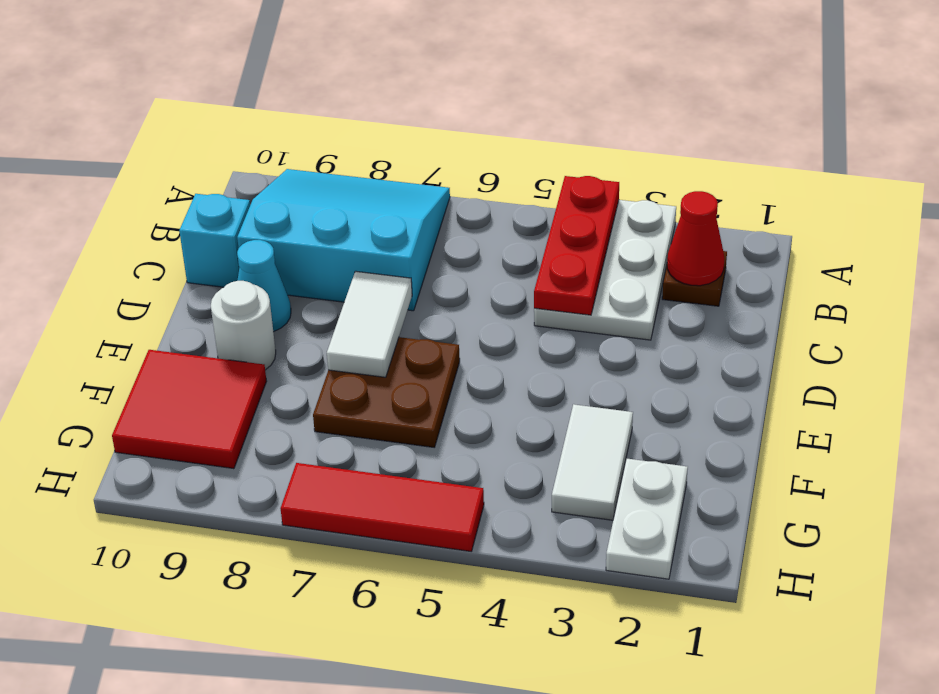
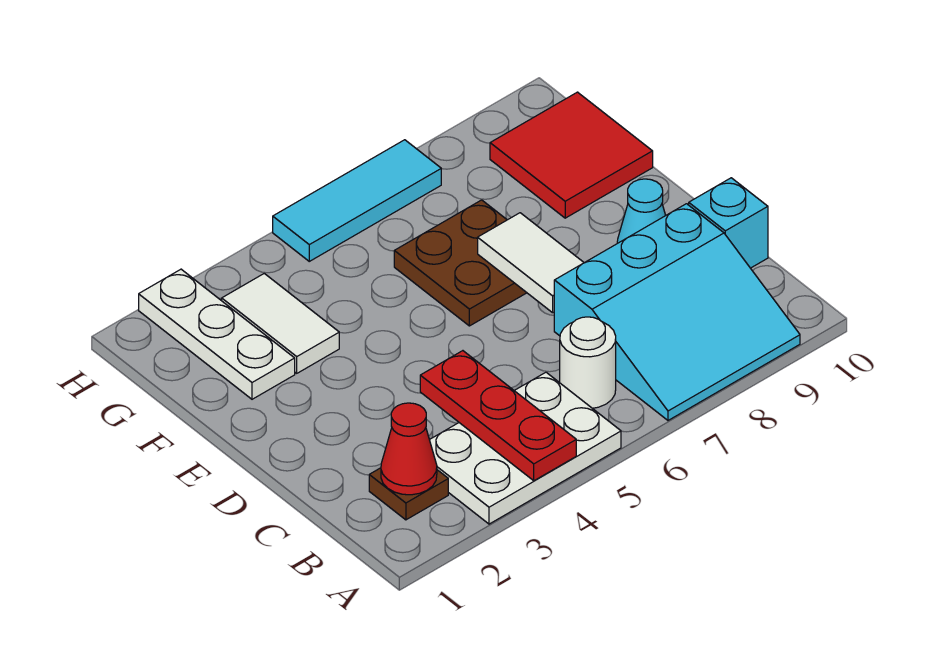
white 2x3 plate [534,200,676,340] -> white 2x3 plate turned to [430,372,621,524]
white 1x1 round brick [211,281,276,370] -> white 1x1 round brick moved to [560,317,616,408]
white 1x2 plate [606,459,688,579] -> white 1x3 plate [139,269,295,399]
red 1x3 tile [281,463,484,551] -> cyan 1x3 tile [273,140,441,261]

